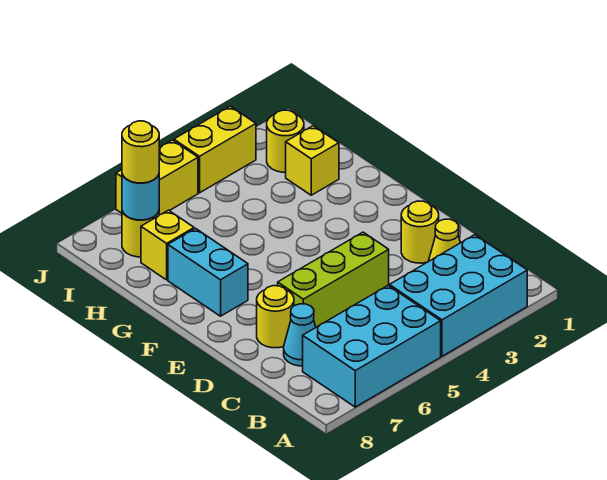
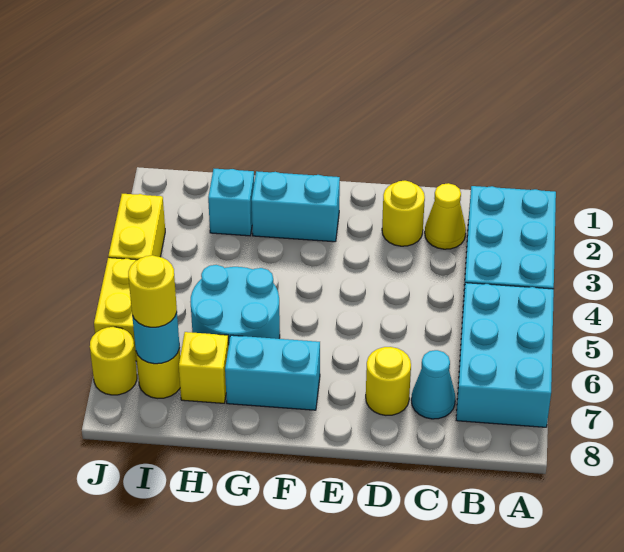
lime 1x3 brick [278,232,389,327] -> none
none -> cyan 1x2 brick [252,171,340,242]
none -> cyan 2x2 round brick [190,265,280,342]
yellow 1x1 brick [286,126,339,195] -> cyan 1x1 brick [208,169,254,236]
yellow 1x1 round brick [267,110,304,172] -> yellow 1x1 round brick moved to [90,327,137,395]

